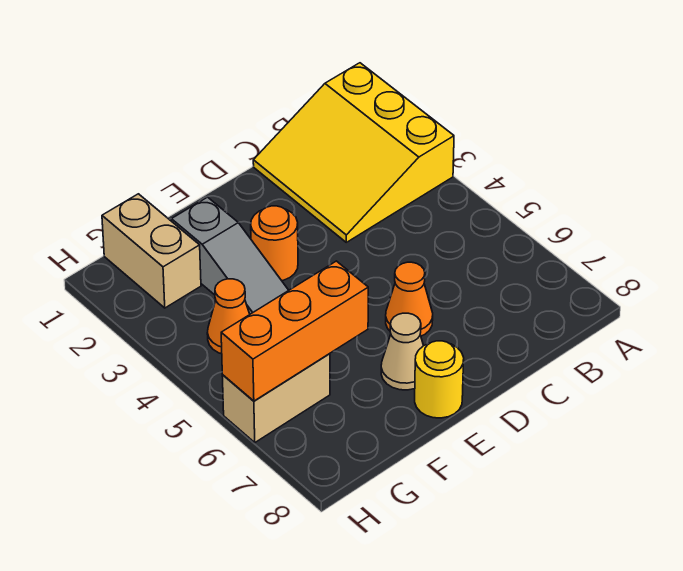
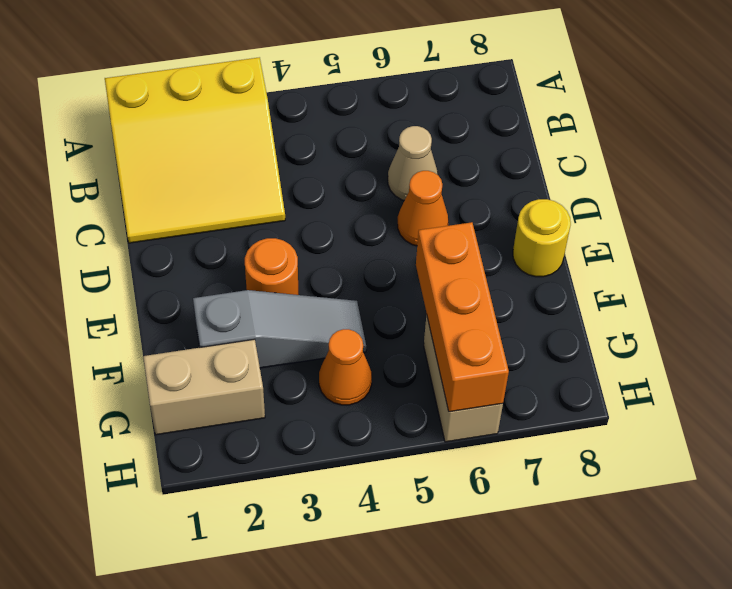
tan 1x1 cone [381,313,423,390] -> tan 1x1 cone moved to [388,126,438,201]

